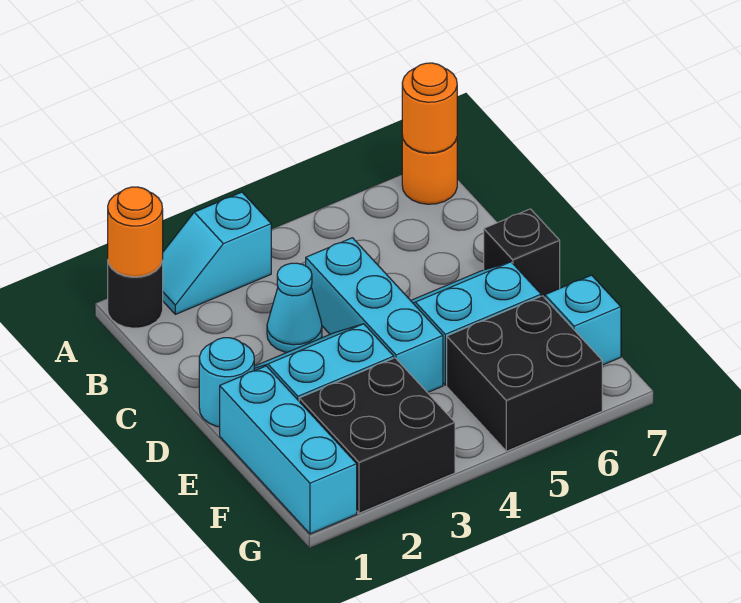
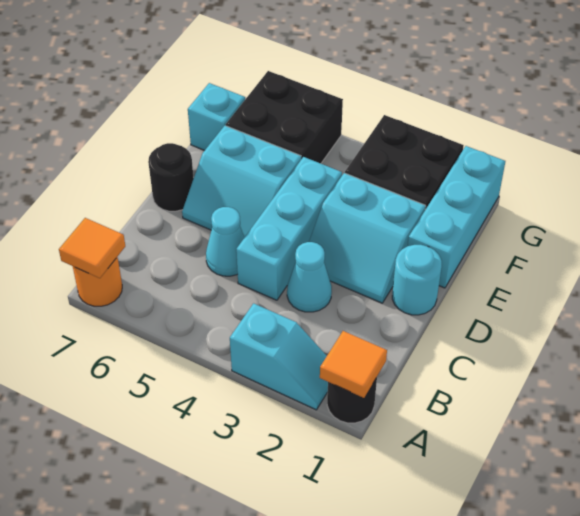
orange 1x1 round brick [108,187,163,277] -> orange 1x1 tile [320,331,387,398]
orange 1x1 round brick [402,63,457,153] -> orange 1x1 tile [59,218,125,278]
none -> cyan 1x1 cone [206,207,245,276]
black 1x1 brick [484,209,560,298] -> black 1x1 round brick [148,143,194,211]

